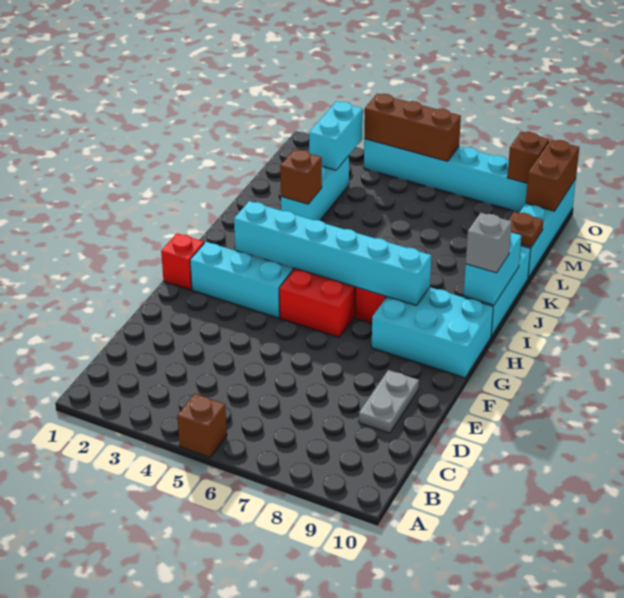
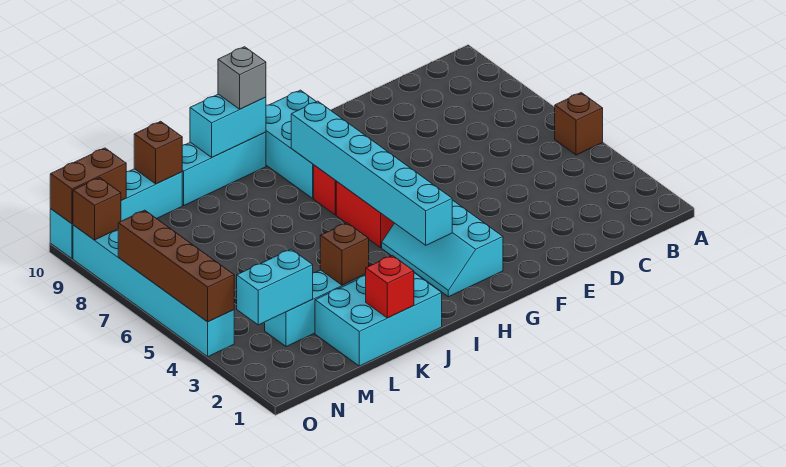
grey 1x2 plate [359,370,419,433] -> none
red 1x1 brick [161,233,204,290] -> red 1x1 brick moved to [365,255,414,318]
none -> cyan 2x3 brick [315,273,442,366]
brown 1x1 plate [509,212,543,247] -> brown 1x1 brick [134,121,182,184]
brown 1x3 brick [364,94,461,161] -> brown 1x4 brick [118,210,234,322]

